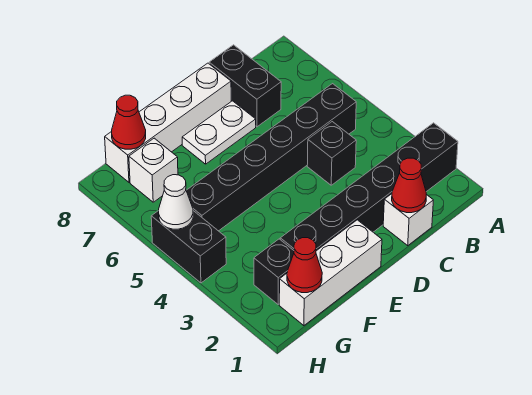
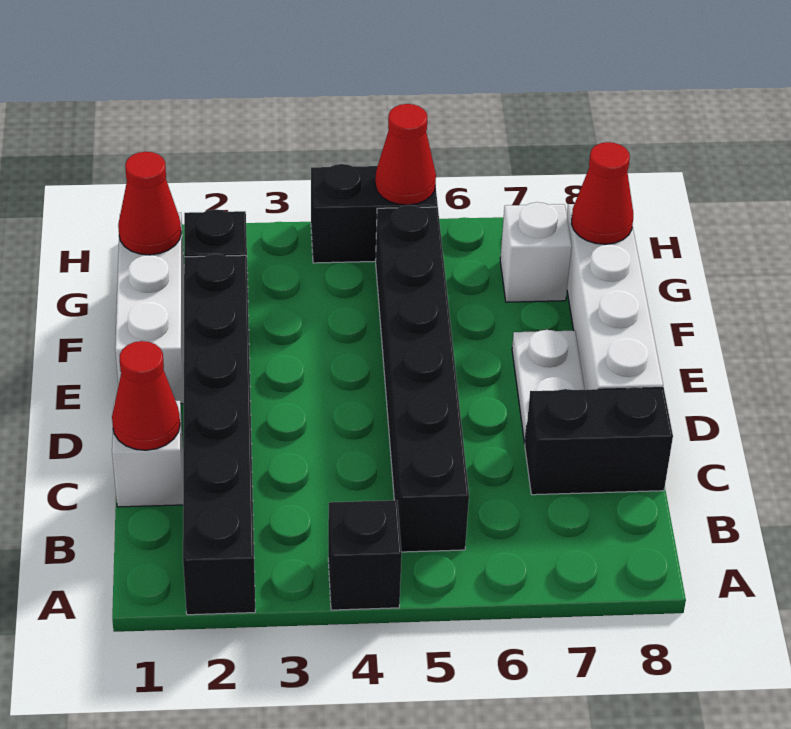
black 1x1 brick [307,122,356,185] -> black 1x1 brick moved to [328,500,402,610]
white 1x1 cone [159,175,193,229] -> red 1x1 cone [375,104,436,205]

